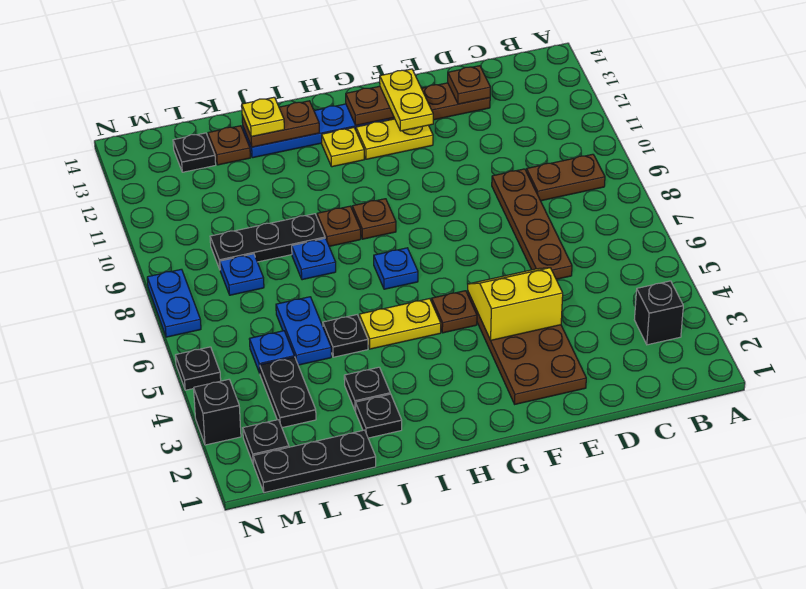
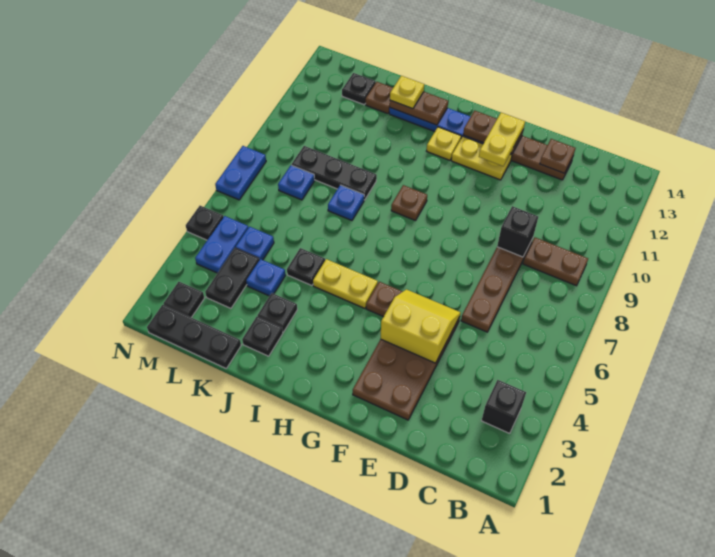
blue 1x1 plate [374,248,418,289] -> blue 1x1 plate moved to [246,259,285,296]
brown 1x1 plate [317,206,361,246] -> none
blue 1x2 plate [276,297,331,365] -> blue 1x2 plate moved to [195,216,248,273]
black 1x1 brick [194,380,241,445] -> black 1x1 brick moved to [497,206,538,257]

